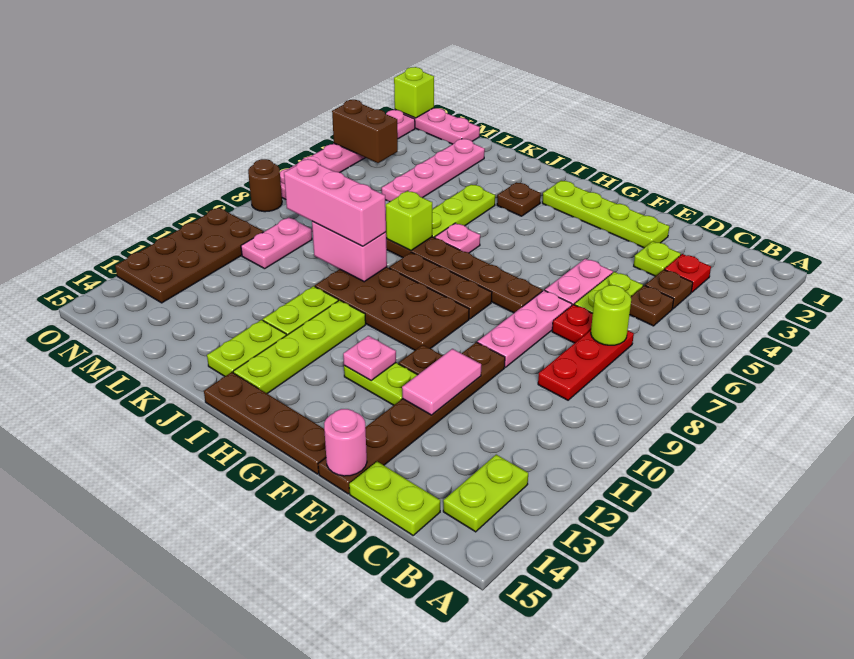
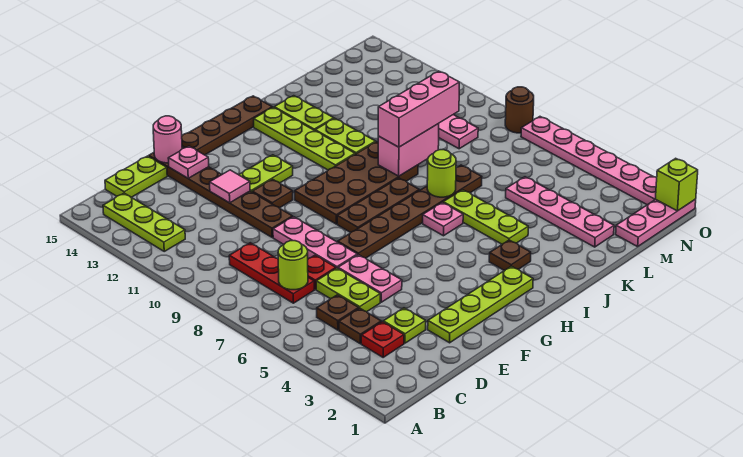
lime 1x2 plate [443,455,528,532] -> lime 1x3 plate [103,193,185,251]
pink 1x2 tile [402,349,481,415] -> pink 1x1 tile [210,170,250,203]
pink 1x1 plate [343,336,396,380] -> pink 1x1 plate moved to [168,146,209,178]
lime 1x1 brick [386,191,432,251] -> lime 1x1 round brick [427,150,456,197]
brown 1x2 brick [332,100,398,163] -> none
brown 2x4 plate [115,208,263,303] -> none

